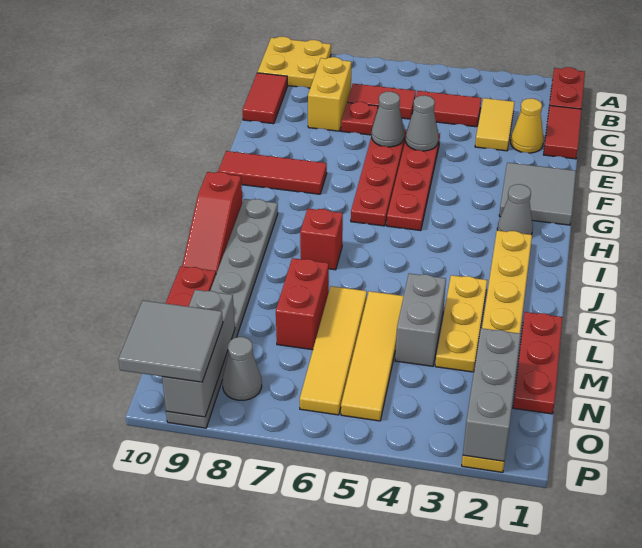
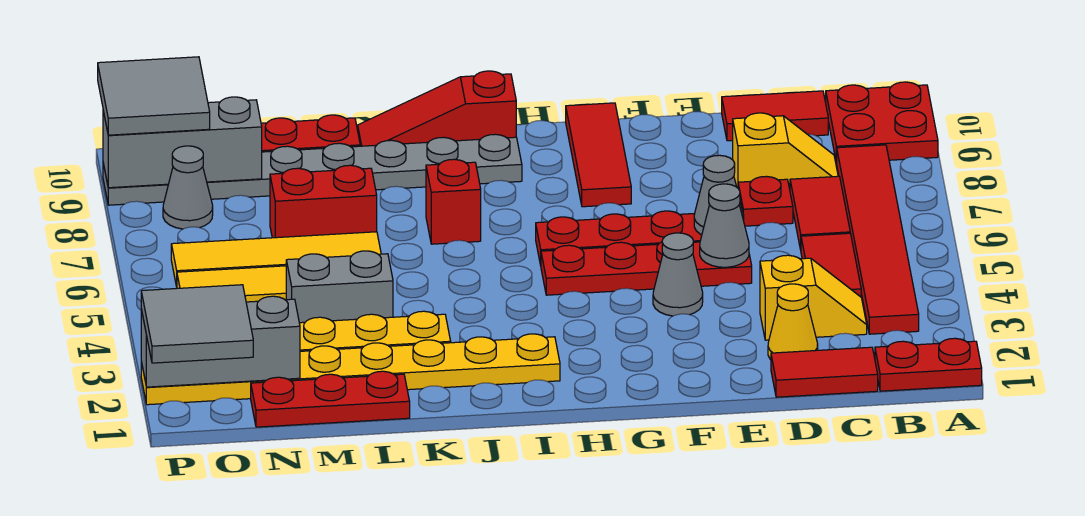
yellow 2x2 plate [257,37,331,88] -> red 2x2 plate [826,82,938,163]
none -> red 1x6 tile [837,145,919,334]
yellow 1x2 tile [475,98,515,151] -> yellow 1x2 slope [760,255,867,340]
yellow 1x2 brick [308,57,351,131] -> yellow 1x2 slope [733,113,838,189]
grey 2x2 tile [499,163,576,225] -> grey 2x2 tile moved to [141,285,253,363]
grey 1x1 cone [497,184,533,235] -> grey 1x1 cone moved to [653,233,703,316]

